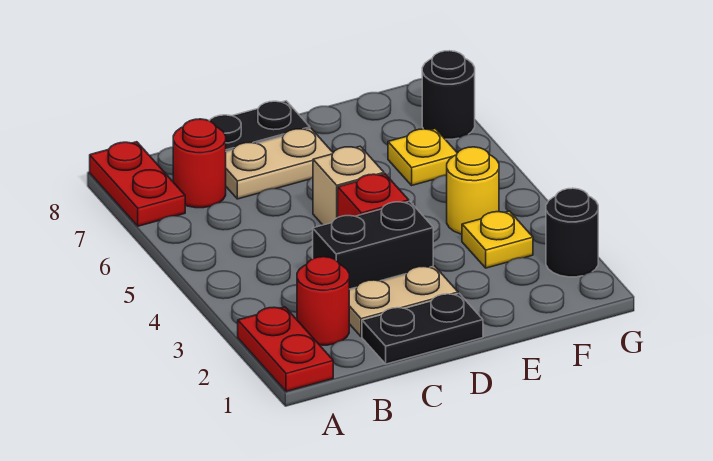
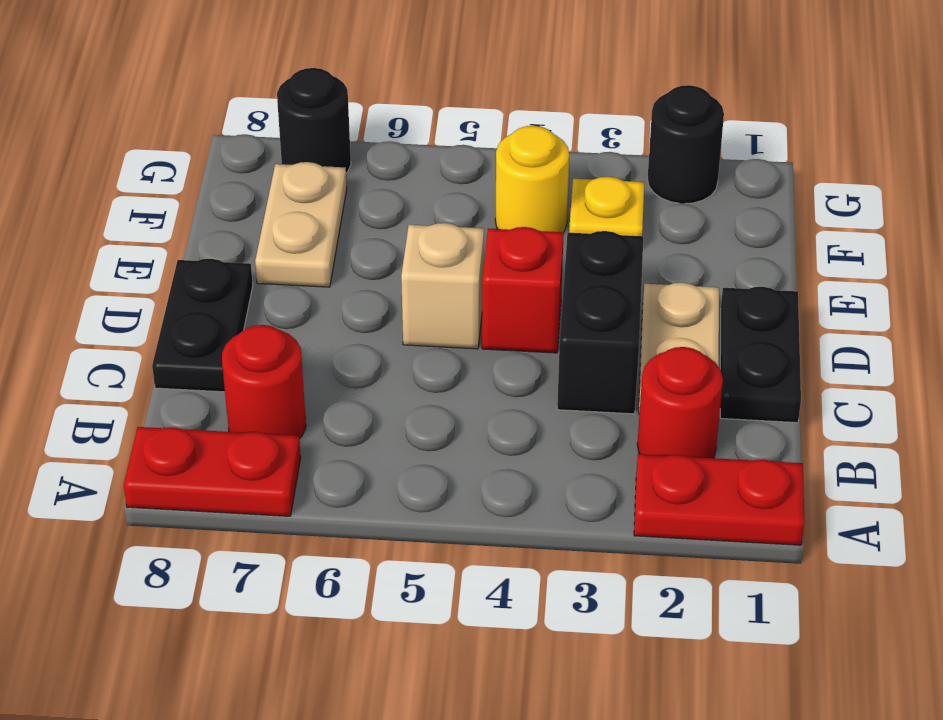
tan 1x2 plate [226,128,333,199] -> tan 1x2 plate moved to [255,162,347,287]
yellow 1x1 plate [388,129,457,185] -> none

